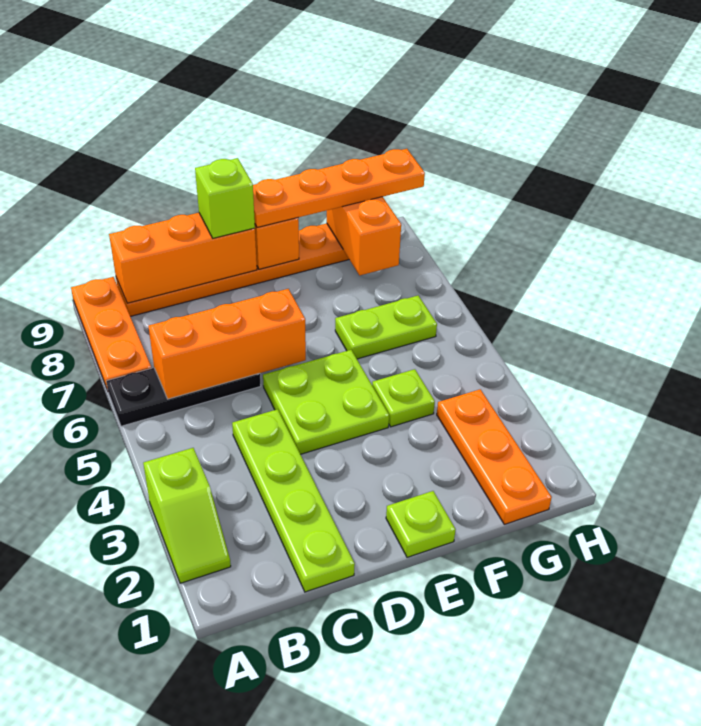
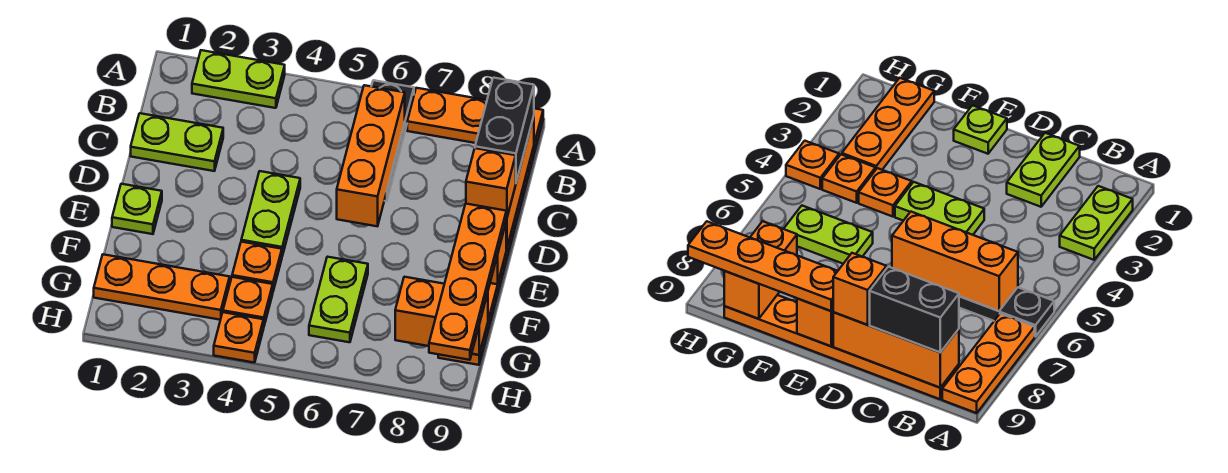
lime 1x2 slope [143,448,231,583] -> lime 1x2 plate [192,50,285,108]
none -> black 1x2 brick [475,78,534,182]
lime 1x4 plate [232,409,355,592] -> lime 1x2 plate [131,113,223,171]
lime 2x2 plate [263,350,389,454] -> lime 1x2 plate [241,171,300,256]
lime 1x1 brick [195,158,255,238] -> orange 1x1 brick [466,148,516,219]
lime 1x1 plate [372,369,435,427] -> orange 1x1 plate [232,242,282,291]
none -> orange 1x1 plate [223,277,273,325]
none -> orange 1x1 plate [214,312,264,363]

